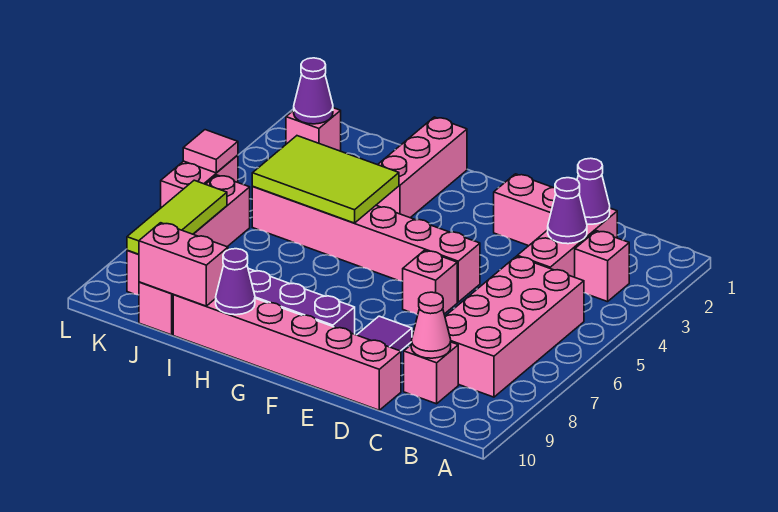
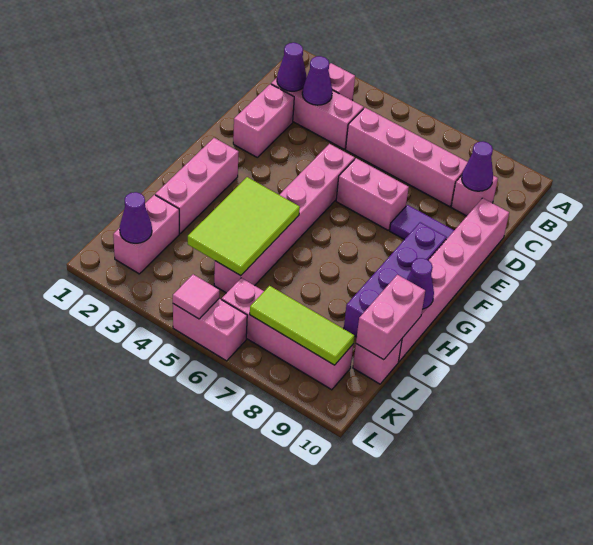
pink 2x4 brick [445,256,584,397] -> pink 1x4 brick [346,108,468,207]
pink 1x1 cone [411,292,451,358] -> purple 1x1 cone [462,142,493,191]
pink 1x1 brick [403,250,457,315] -> pink 1x2 brick [336,158,409,230]
pink 1x3 brick [376,117,467,218] -> pink 1x3 brick turned to [155,138,239,233]
pink 1x1 brick [286,108,341,151] -> pink 1x2 brick [113,195,179,274]

